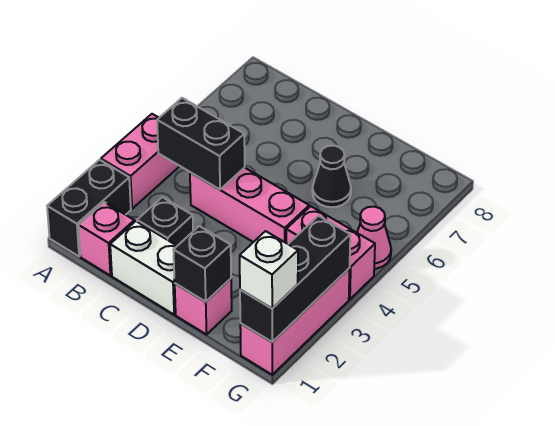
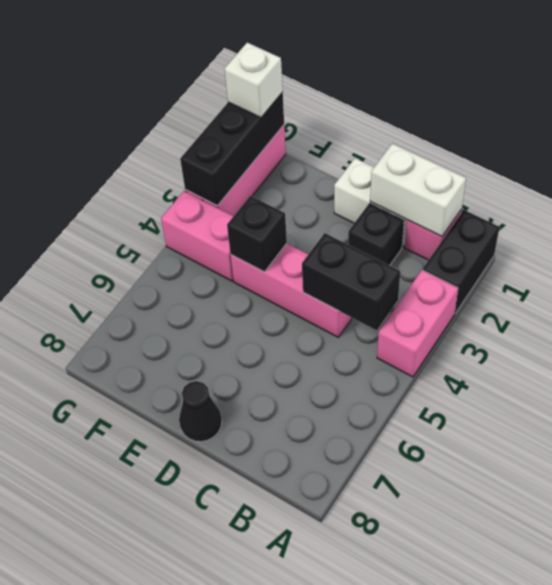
none -> white 1x2 brick [370,143,466,236]
pink 1x1 brick [175,279,232,335] -> none
black 1x1 brick [173,226,231,302] -> black 1x1 brick moved to [227,196,287,272]
black 1x1 cone [312,146,351,207] -> black 1x1 cone moved to [179,381,222,442]
pink 1x1 cone [357,207,391,269] -> none

